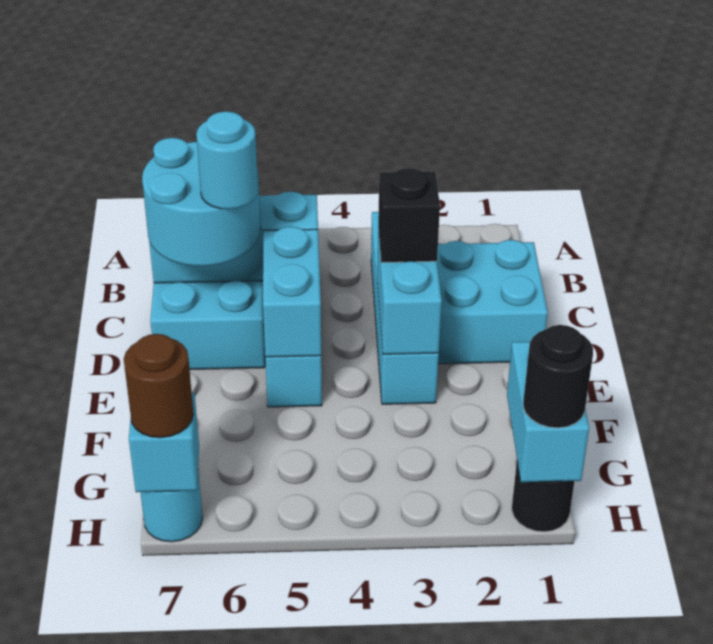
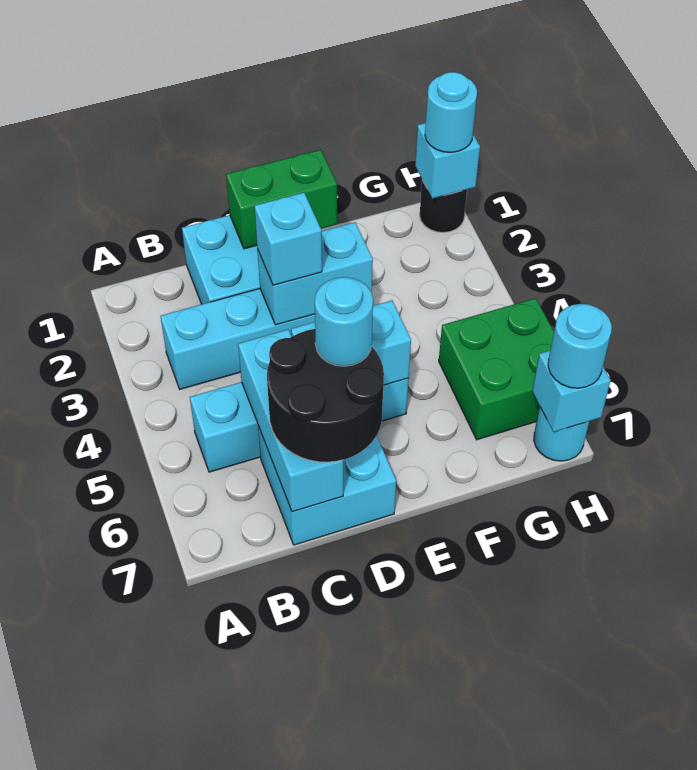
cyan 2x2 round brick [142,138,261,266] -> black 2x2 round brick [267,329,384,462]
none -> green 1x2 brick [226,150,337,249]
black 1x1 brick [378,168,440,263] -> cyan 1x1 brick [255,192,322,285]
cyan 1x2 brick [507,342,589,482] -> cyan 1x1 brick [415,123,480,199]
none -> green 2x2 brick [439,298,554,440]
black 1x1 round brick [523,325,593,428] -> cyan 1x1 round brick [425,72,477,153]
brown 1x1 round brick [124,334,193,438] -> cyan 1x1 round brick [548,304,612,388]

